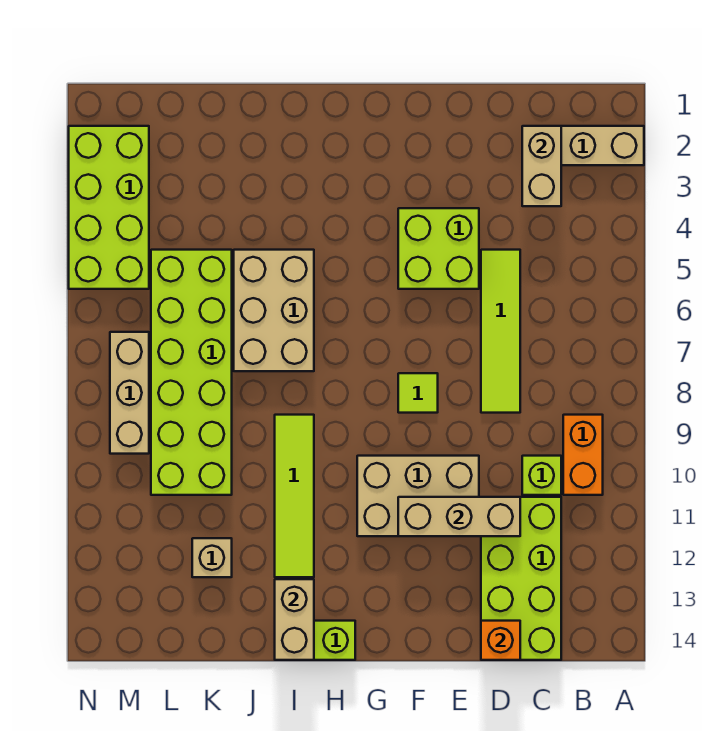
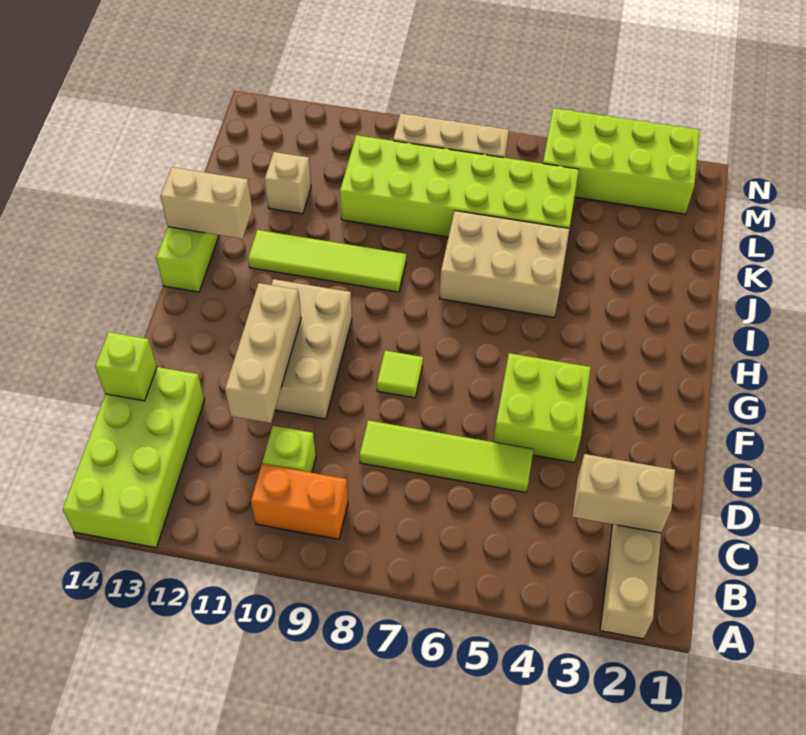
lime 2x4 brick [481,497,561,660] -> lime 2x4 brick turned to [63,367,205,548]
orange 1x1 brick [481,621,520,660] -> lime 1x1 brick [95,332,157,401]

